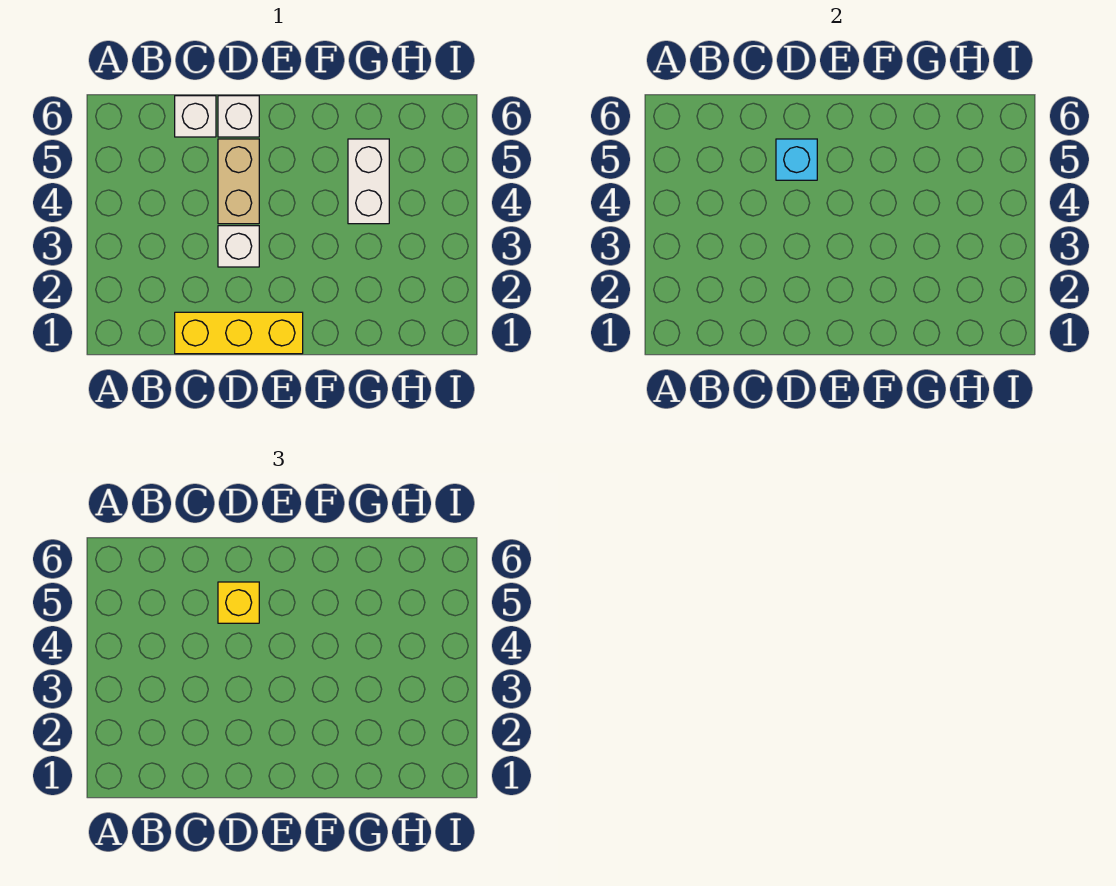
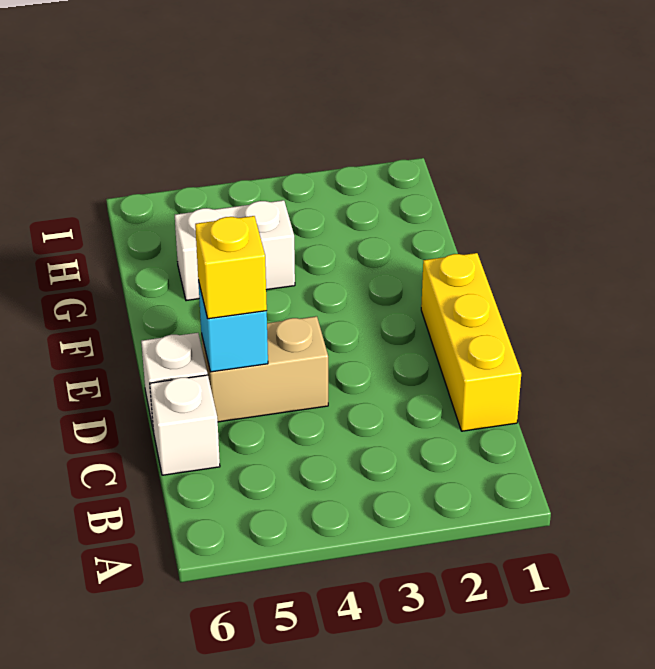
white 1x1 brick [218,226,259,267] -> none

